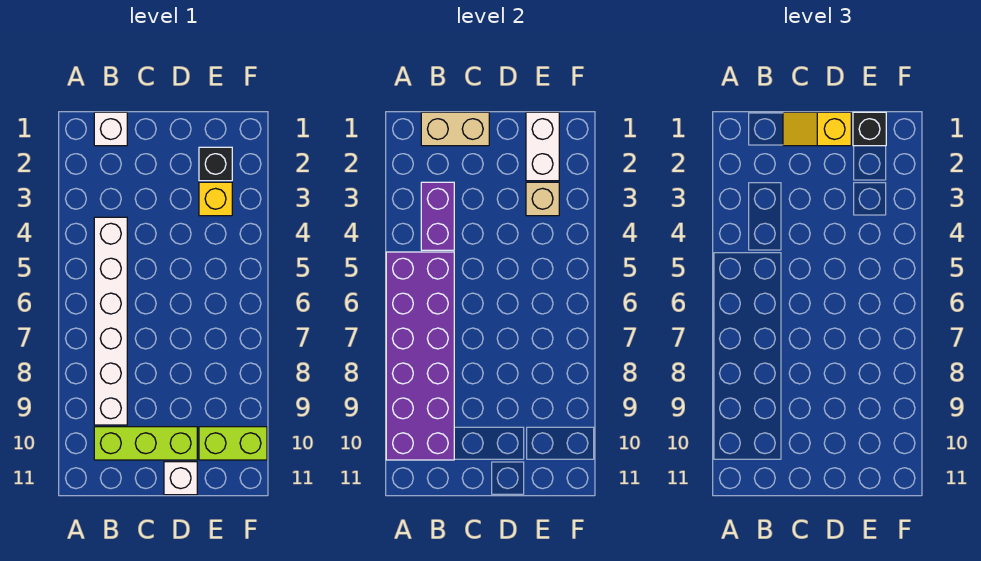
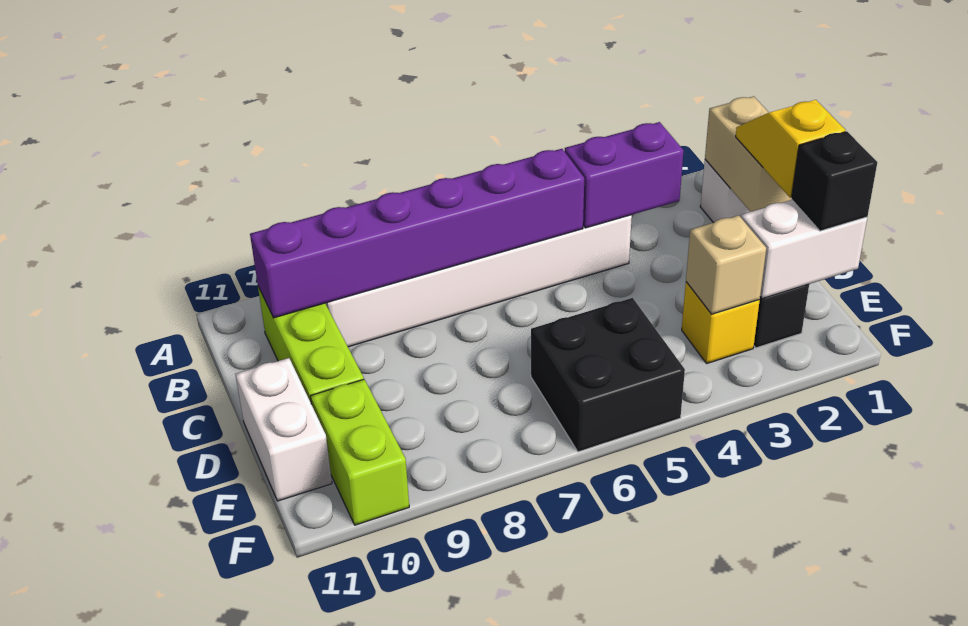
purple 2x6 brick [386,252,454,460] -> purple 1x6 brick [250,149,584,318]
white 1x1 brick [164,462,197,495] -> white 1x2 brick [235,358,332,501]
none -> black 2x2 brick [531,298,685,452]

